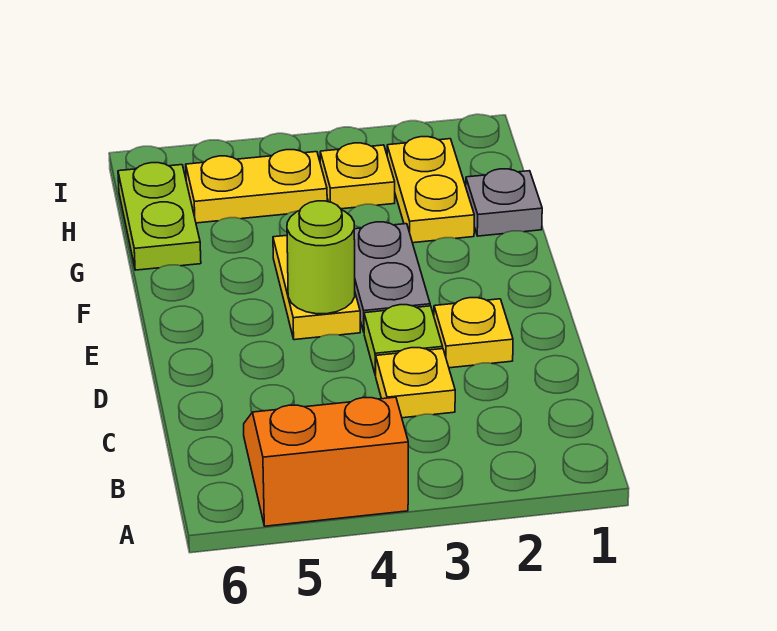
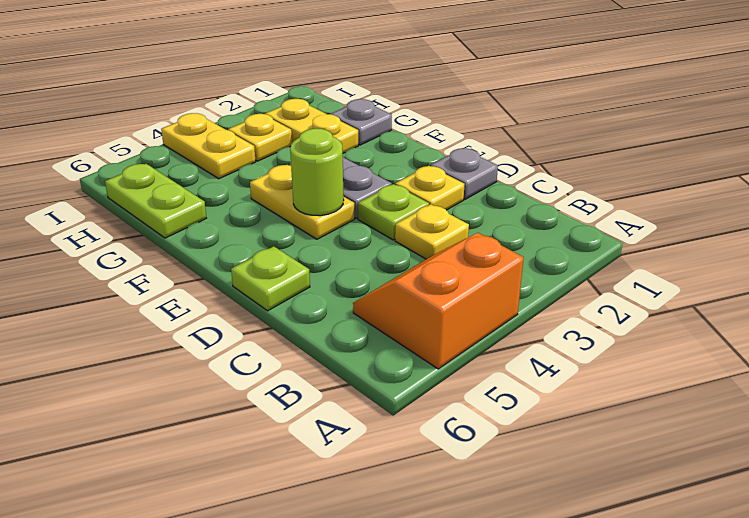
none -> grey 1x1 plate [430,148,498,199]
none -> lime 1x1 plate [231,246,310,311]
yellow 1x2 plate [186,150,327,223] -> yellow 1x2 plate turned to [161,113,256,179]

